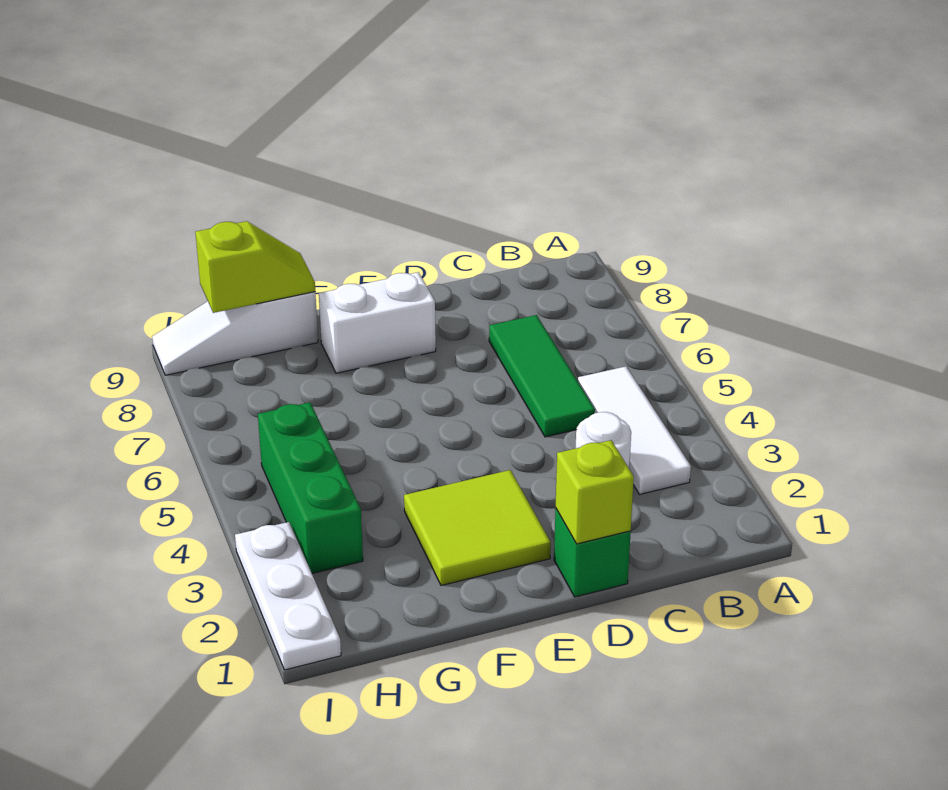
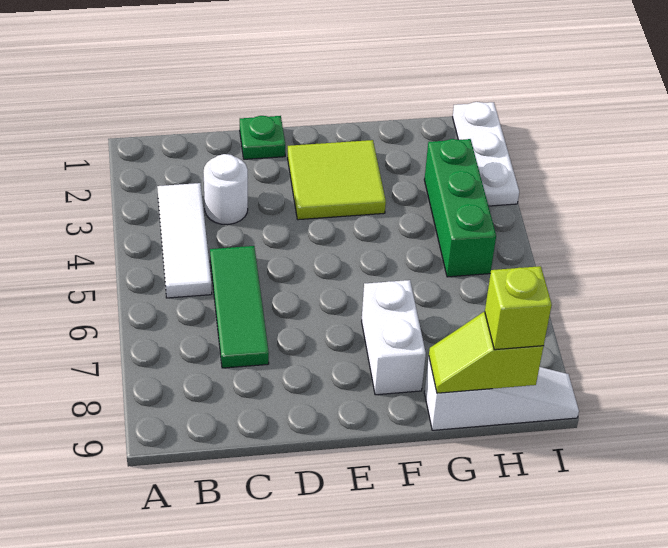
green 1x1 brick [554,508,631,597] -> green 1x1 plate [240,116,285,159]
lime 1x1 brick [556,440,634,544] -> lime 1x1 brick moved to [485,266,552,350]
white 1x2 brick [319,272,436,373] -> white 1x2 brick turned to [362,280,426,395]

